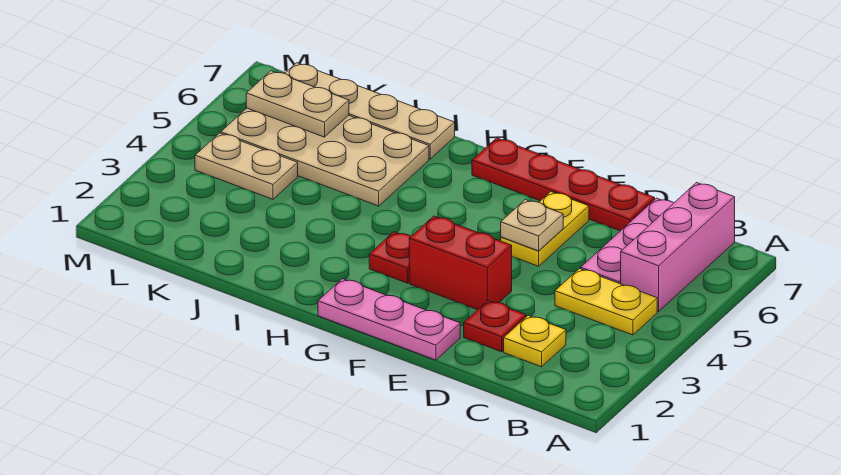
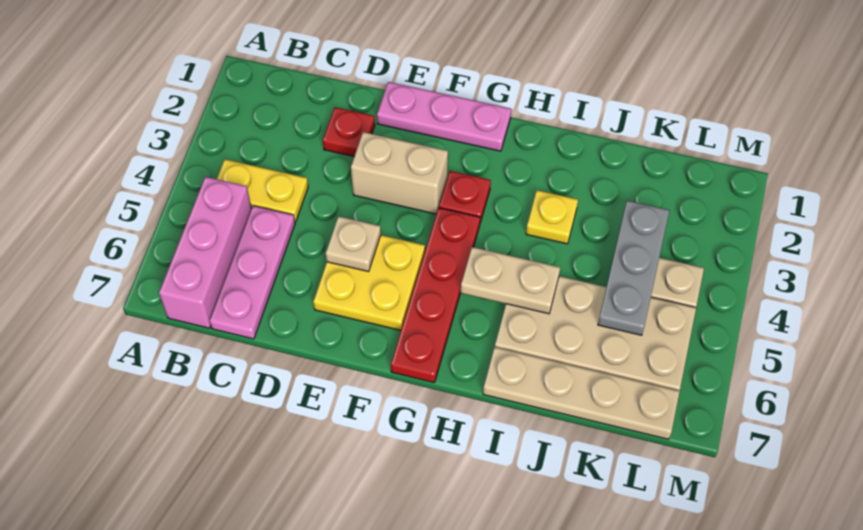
yellow 1x1 plate [504,316,566,367] -> yellow 1x1 plate moved to [526,190,578,244]
red 1x4 plate [472,138,655,231] -> red 1x4 plate turned to [391,208,480,383]
red 1x2 brick [409,216,512,310] -> tan 1x2 brick [351,132,448,214]
yellow 1x2 plate [501,192,589,266] -> yellow 2x2 plate [313,235,425,330]
none -> grey 1x3 plate [598,201,669,335]
tan 1x2 plate [246,71,349,137] -> tan 1x2 plate moved to [461,247,560,314]

